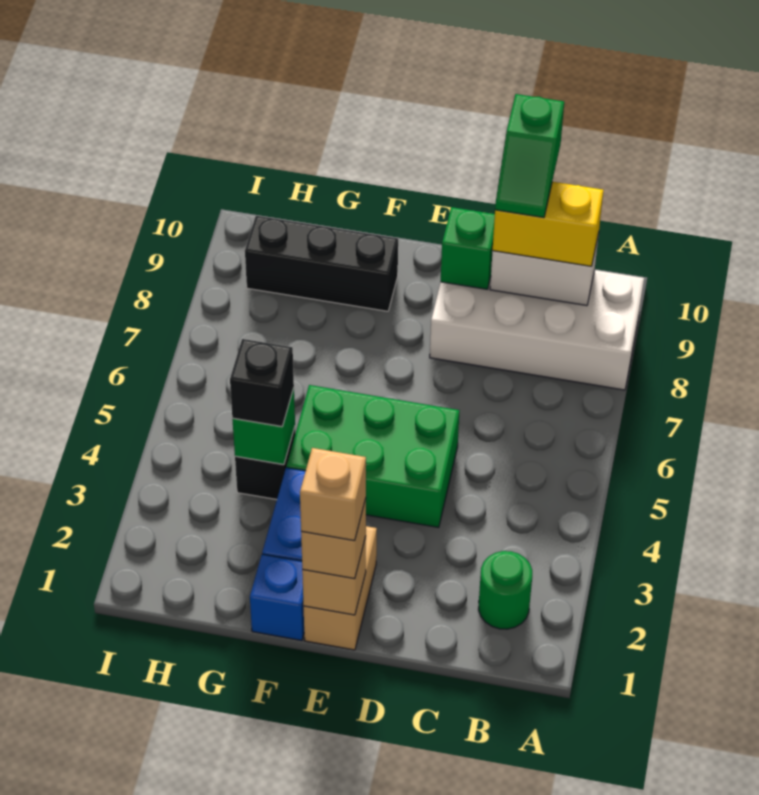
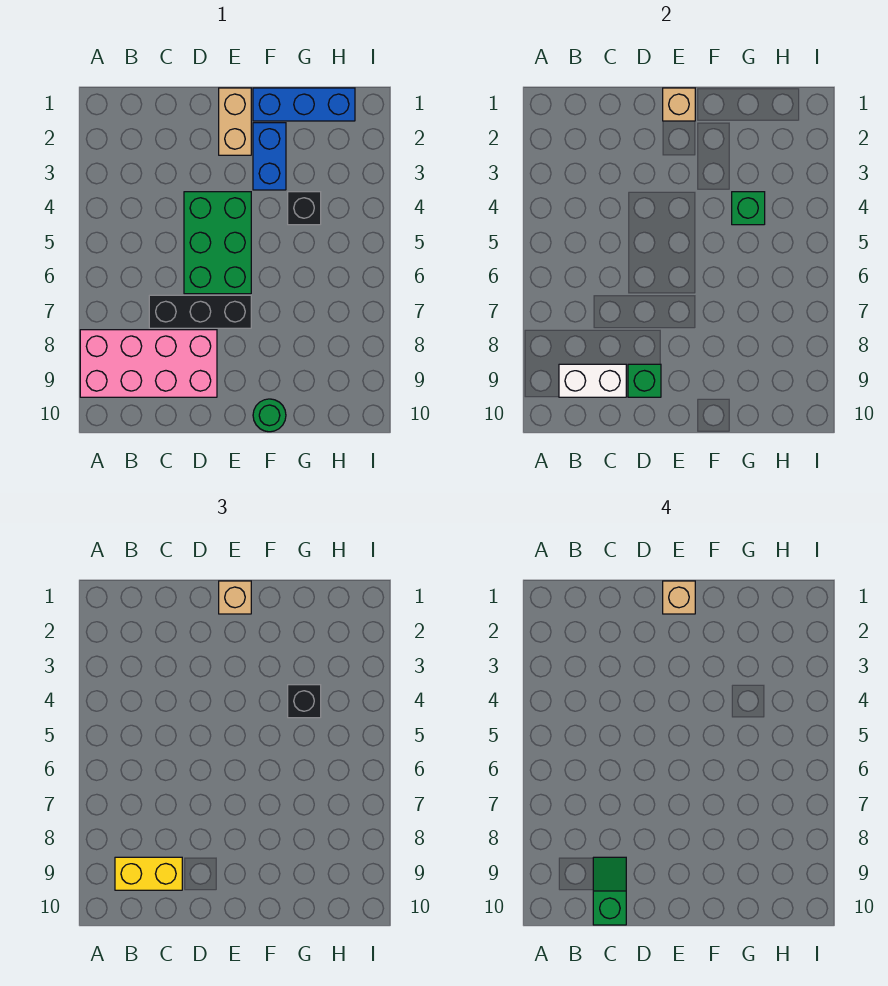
white 2x4 brick [430,270,644,390] -> pink 2x4 brick [80,330,217,397]
green 1x1 round brick [479,551,532,629] -> green 1x1 round brick moved to [253,399,286,432]
green 2x3 brick [287,385,459,528] -> green 2x3 brick turned to [184,192,251,294]
blue 1x1 brick [250,554,304,641] -> blue 1x3 brick [253,88,355,121]
black 1x3 brick [245,216,398,311] -> black 1x3 brick moved to [149,295,251,328]

